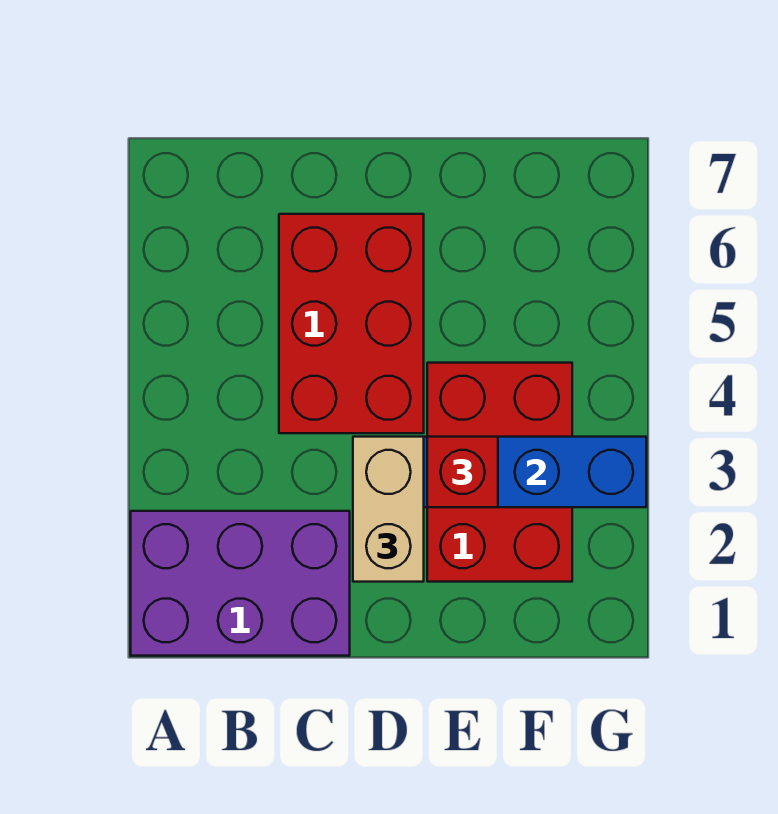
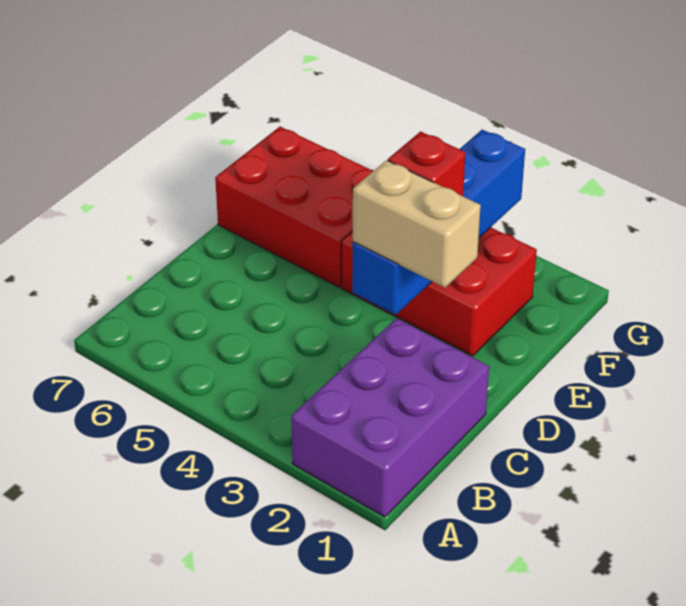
red 2x3 brick [279,214,424,433] -> red 2x3 brick moved to [215,127,374,287]

